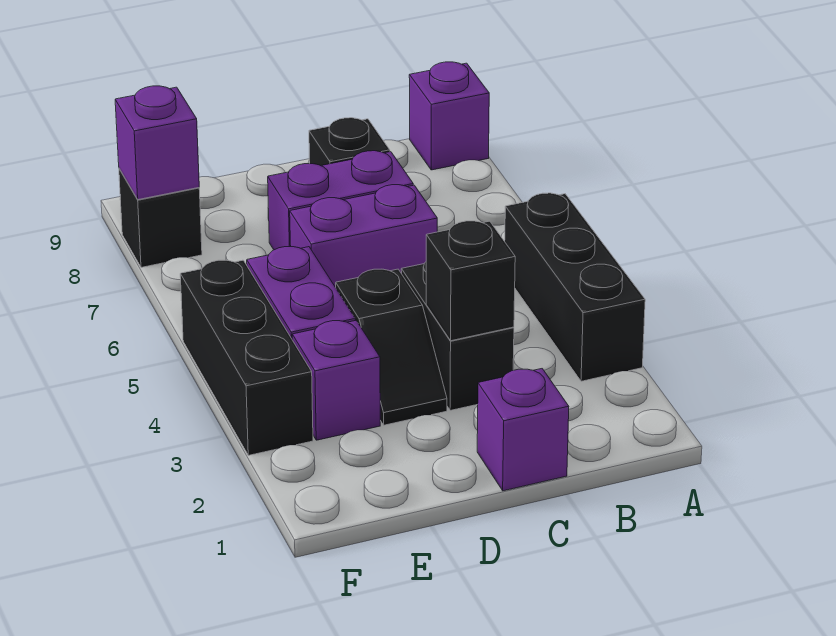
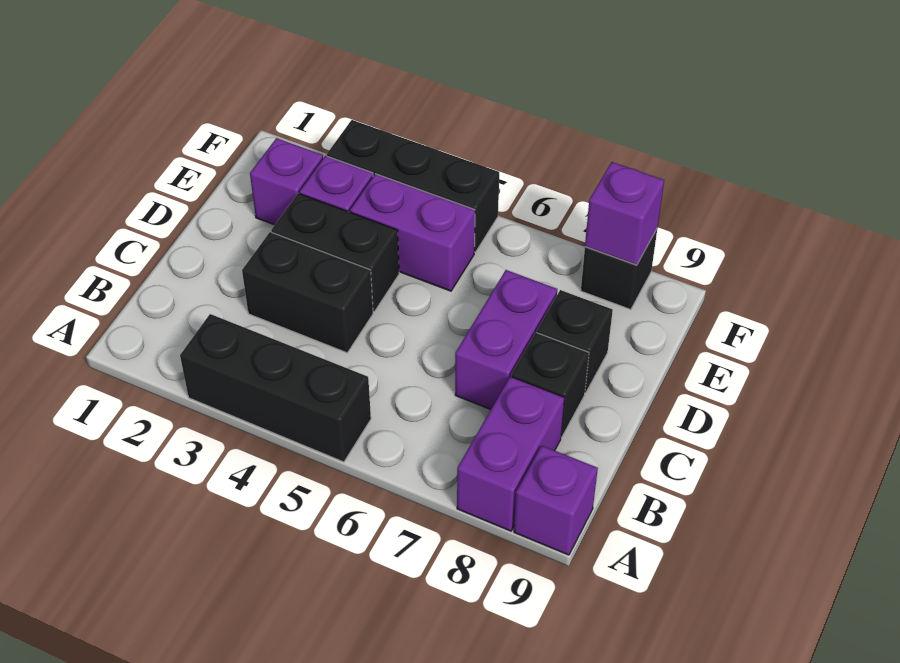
purple 1x1 brick [477,369,569,491] -> purple 1x1 brick moved to [250,138,323,225]
black 1x1 brick [426,221,515,341] -> black 1x1 brick moved to [537,290,613,393]
purple 1x2 brick [290,185,437,287] -> purple 1x2 brick moved to [457,377,564,531]
black 1x2 slope [336,269,447,425] -> black 1x2 brick [271,193,399,312]

